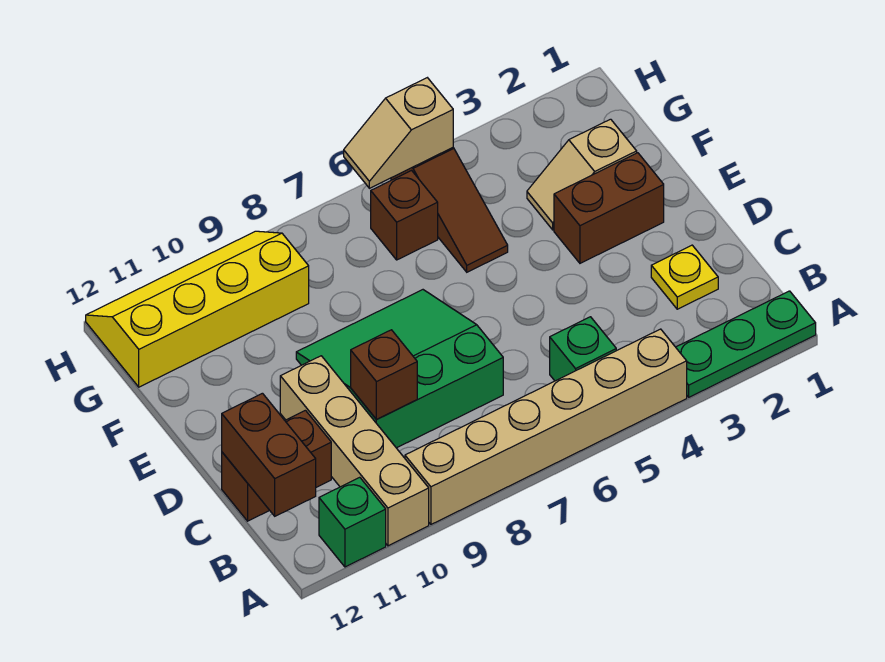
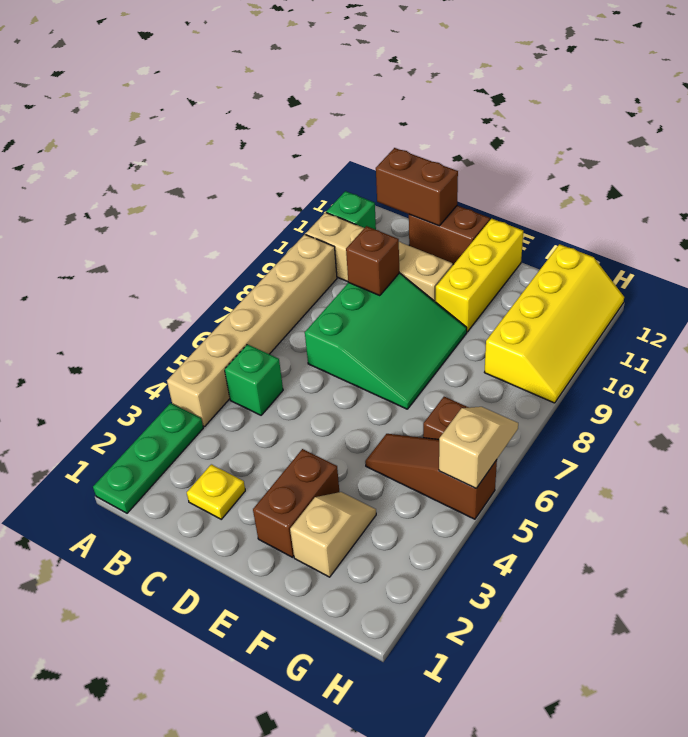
brown 1x2 brick [222,410,331,521] -> brown 1x2 brick turned to [409,206,490,264]
none -> yellow 1x3 brick [436,219,523,332]

